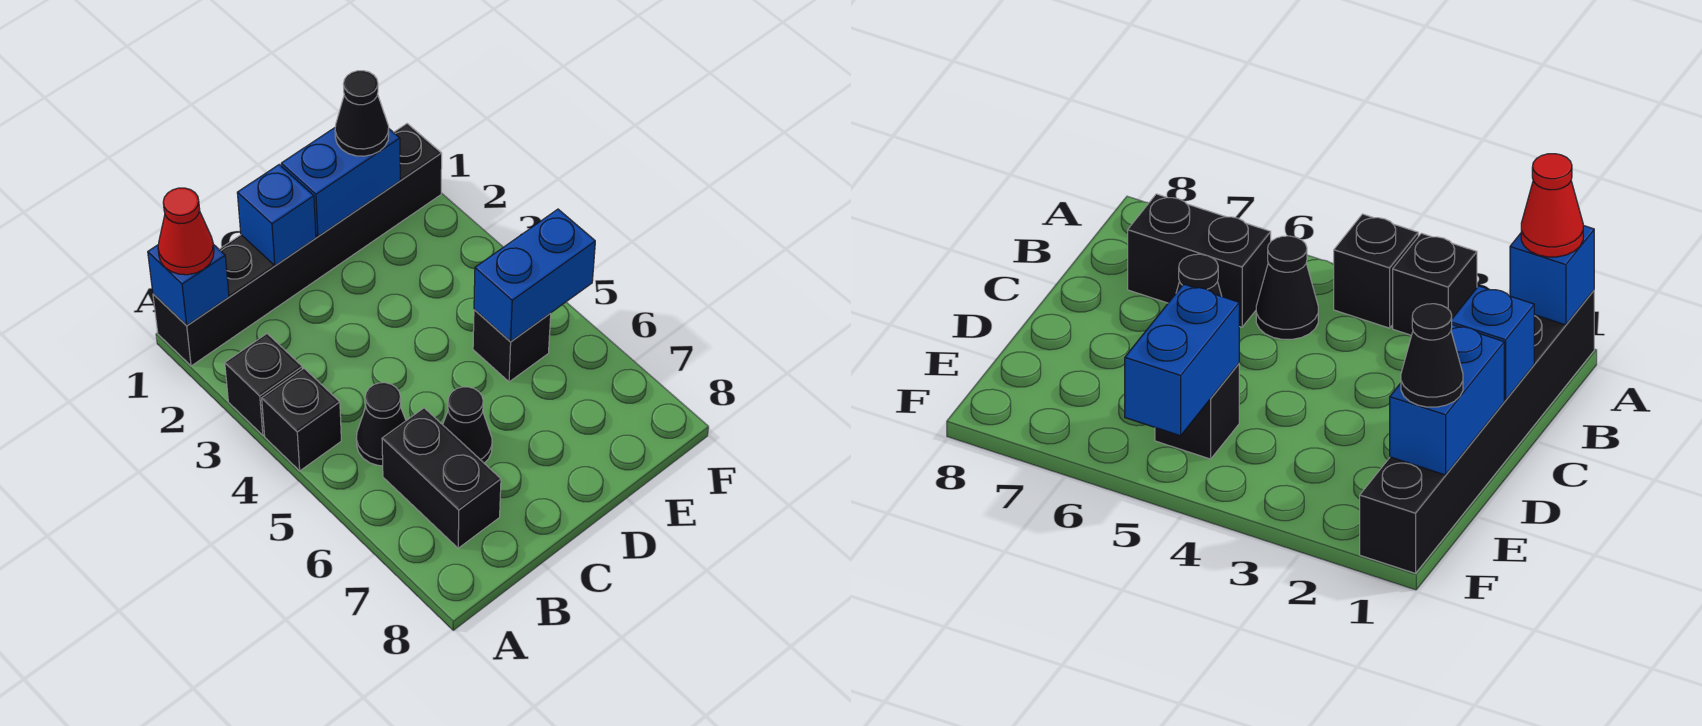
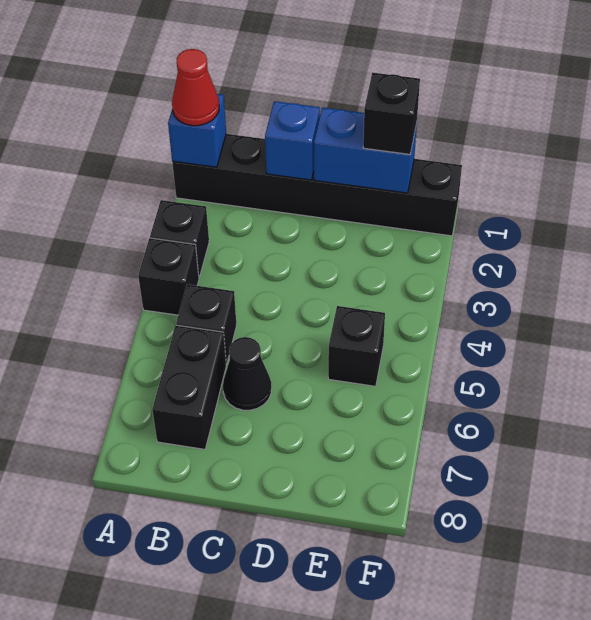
black 1x1 cone [356,383,406,466] -> black 1x1 brick [176,284,237,364]
black 1x1 cone [335,71,389,156] -> black 1x1 brick [363,72,420,154]
blue 1x2 brick [474,209,595,341] -> none

